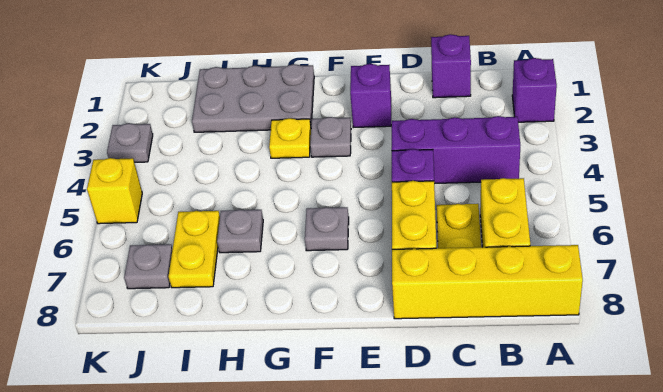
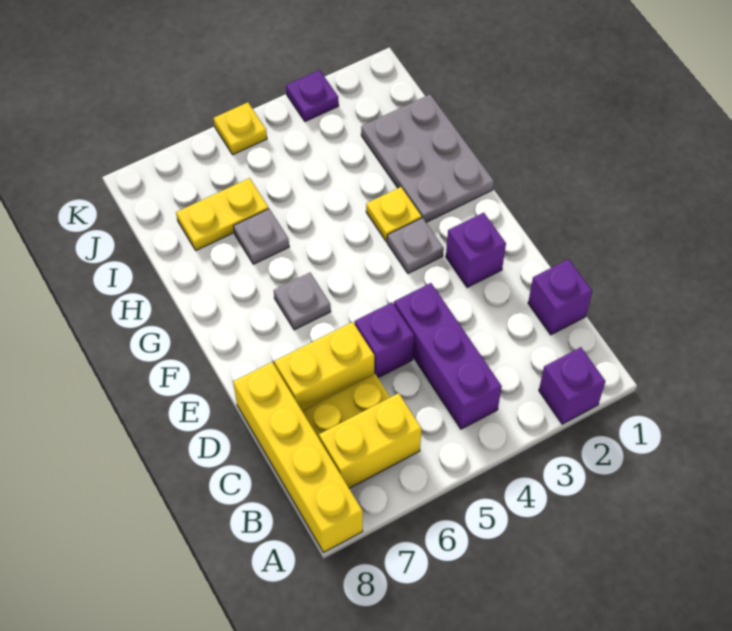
grey 1x1 plate [124,244,173,289] -> none
grey 1x1 plate [107,123,153,162] -> purple 1x1 plate [286,70,339,122]
yellow 1x1 brick [87,158,142,224] -> yellow 1x1 plate [214,102,267,155]

